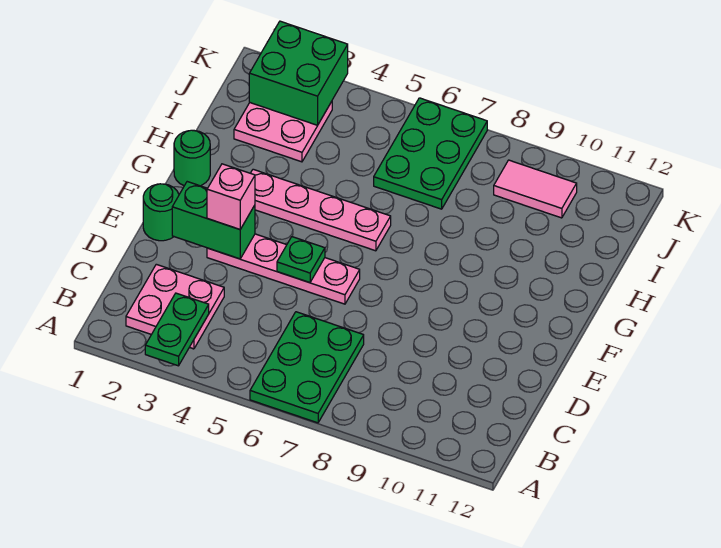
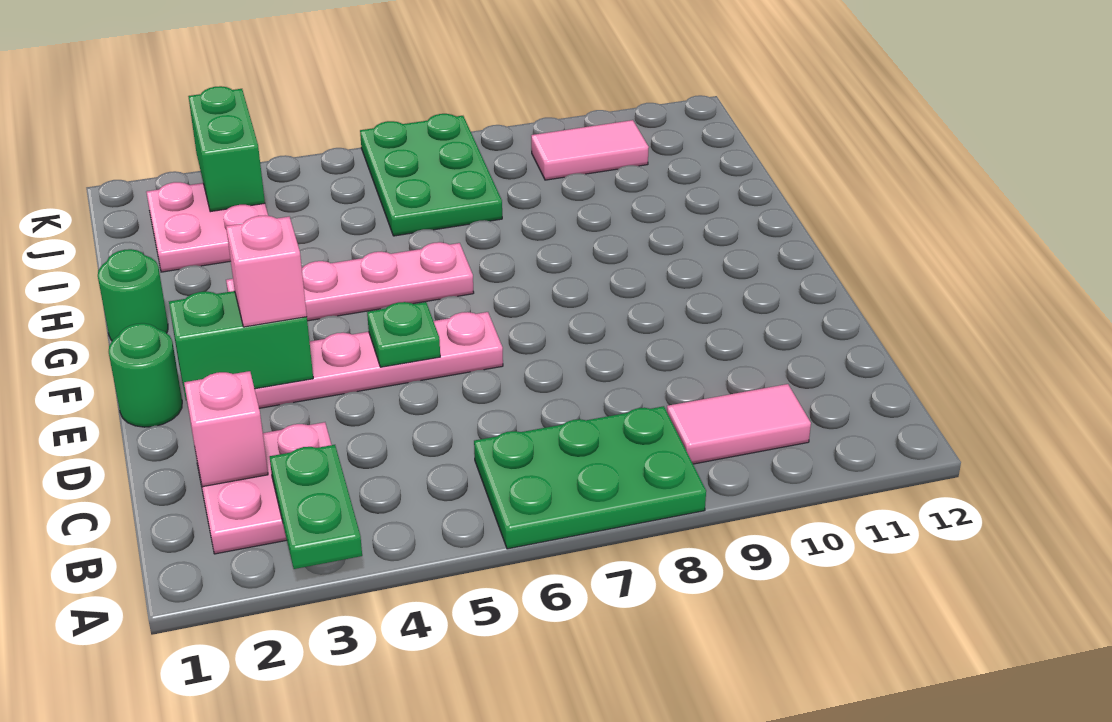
green 2x3 plate [250,312,364,423] -> green 2x3 plate turned to [474,406,706,549]
none -> pink 1x2 tile [667,384,811,464]
none -> pink 1x1 brick [184,371,268,487]
green 2x2 brick [249,21,348,125] -> green 1x2 brick [188,86,265,212]

